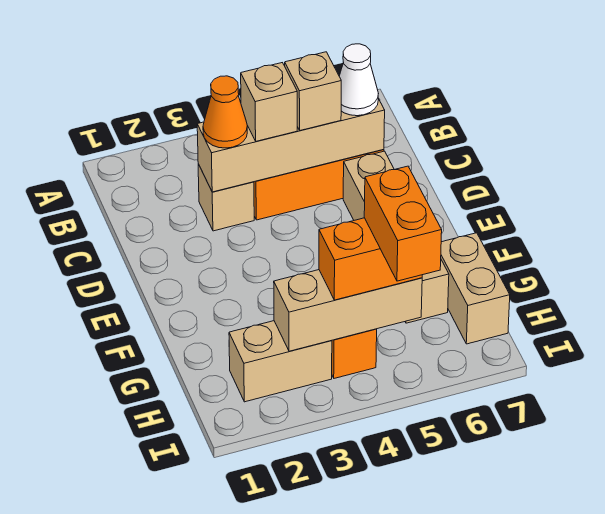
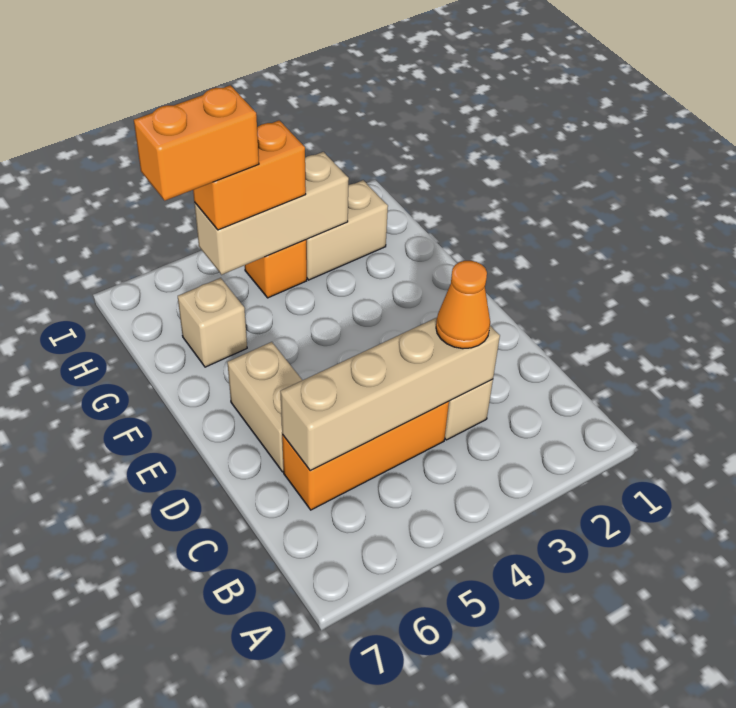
tan 1x1 brick [241,63,297,141] -> none
tan 1x1 brick [285,52,341,130] -> none
white 1x1 cone [339,44,378,116] -> none
tan 1x2 brick [441,233,510,344] -> none
orange 1x2 brick [364,166,442,281] -> orange 1x2 brick turned to [134,85,259,201]

